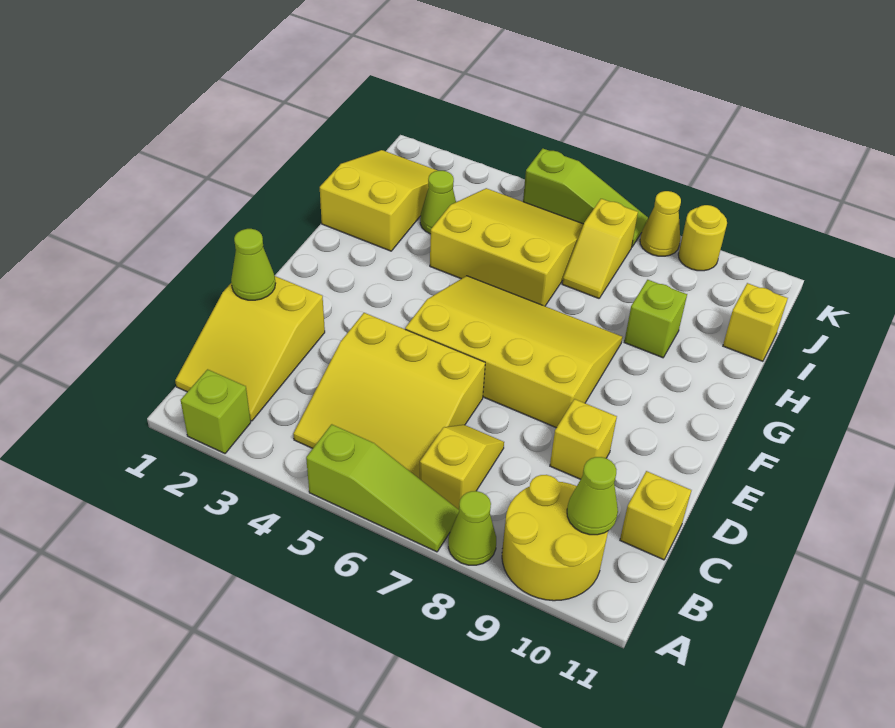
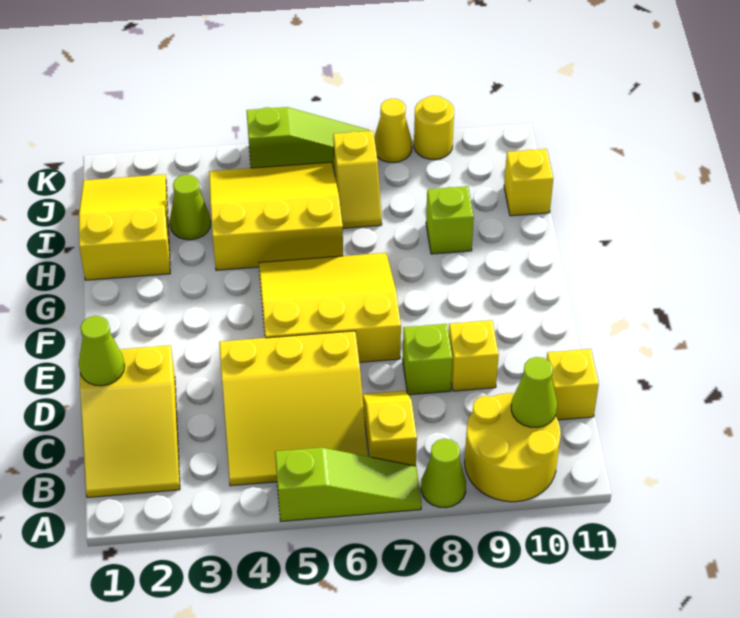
lime 1x1 brick [181,369,251,453] -> lime 1x1 brick moved to [403,324,452,395]
yellow 3x4 slope [405,276,622,428] -> yellow 3x3 slope [259,253,401,362]

